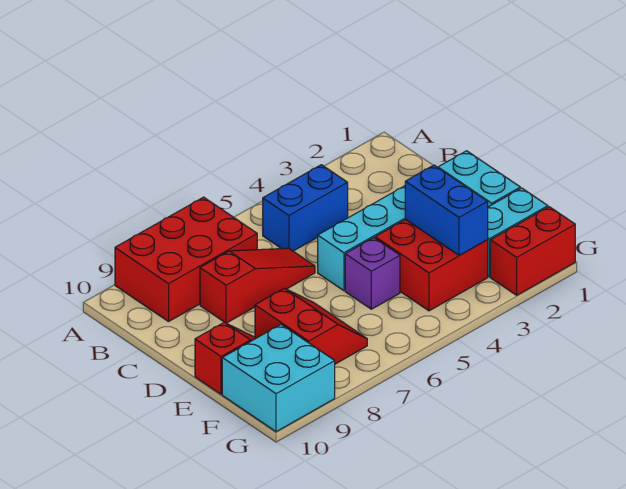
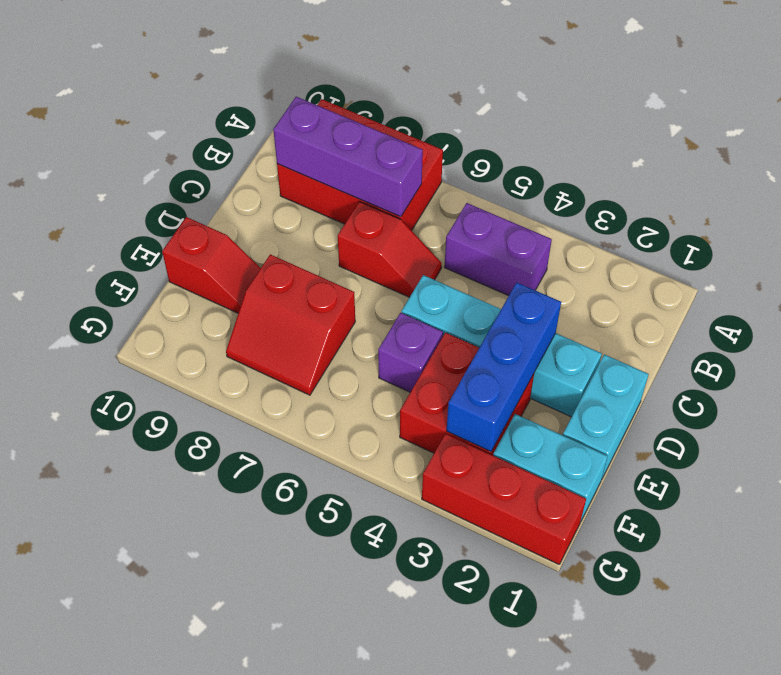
blue 1x2 brick [263,165,348,251] -> purple 1x2 brick [444,203,552,296]
none -> purple 1x3 brick [273,97,423,217]
red 1x3 slope [200,248,315,323] -> red 1x2 slope [338,202,442,297]
blue 1x2 brick [405,165,488,256] -> blue 1x3 brick [447,283,561,452]
red 2x2 slope [255,288,367,364] -> red 2x2 slope turned to [226,254,355,395]
cyan 2x2 brick [222,325,335,432] -> none
red 1x2 brick [490,207,575,295] -> red 1x3 brick [422,434,586,564]

